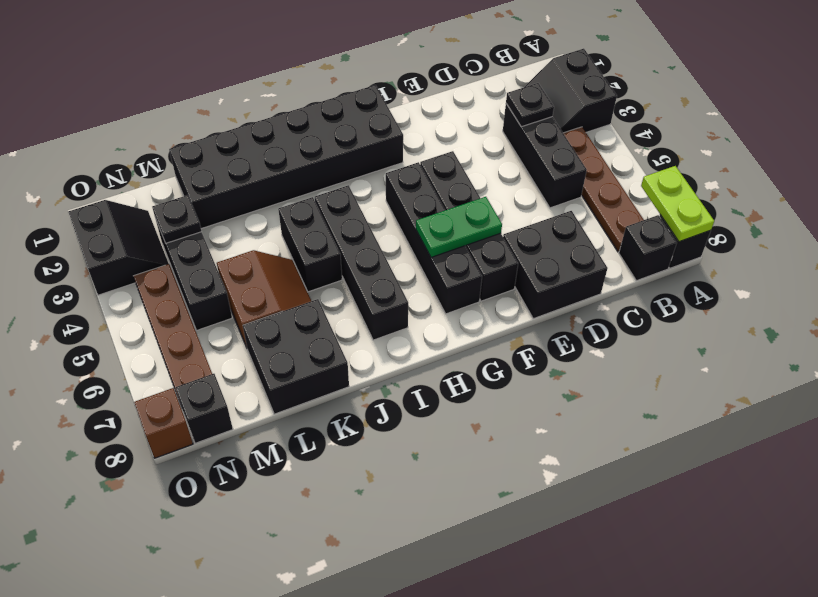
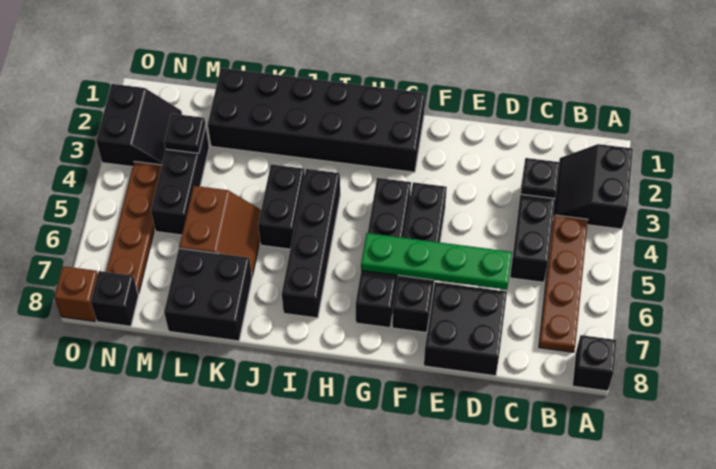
lime 1x2 plate [641,166,714,242] -> none
black 1x1 brick [619,215,677,281] -> none
green 1x2 plate [416,197,502,257] -> green 1x4 plate [361,233,512,290]

